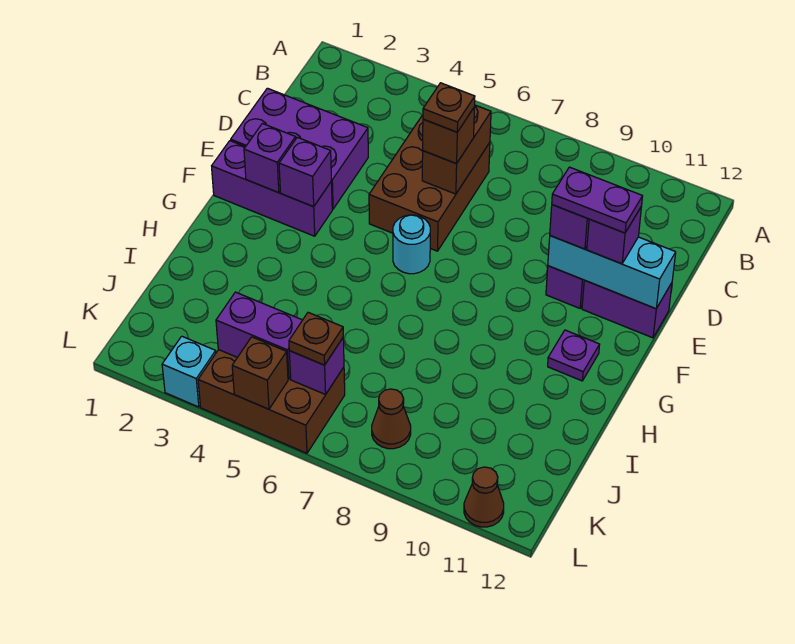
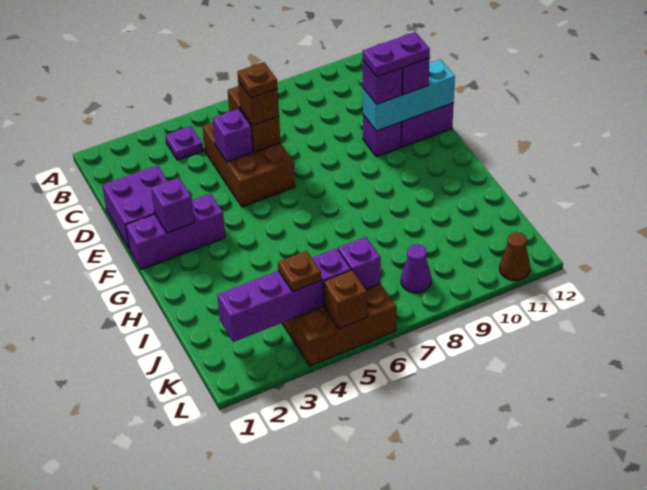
purple 2x3 brick [231,88,368,209] -> purple 2x2 brick [102,165,167,248]
purple 1x1 brick [279,137,331,207] -> purple 1x1 brick moved to [212,109,253,162]
cyan 1x1 round brick [393,215,430,274] -> none
purple 1x1 plate [548,330,600,381] -> purple 1x1 plate moved to [165,126,203,160]
purple 1x2 brick [216,292,302,379] -> purple 1x4 brick [217,248,351,342]
brown 1x1 plate [289,312,343,365] -> brown 1x1 plate moved to [278,251,321,292]
brown 1x1 cone [372,389,411,449] -> purple 1x1 cone [401,245,431,293]
cyan 1x1 brick [162,336,216,407] -> none

